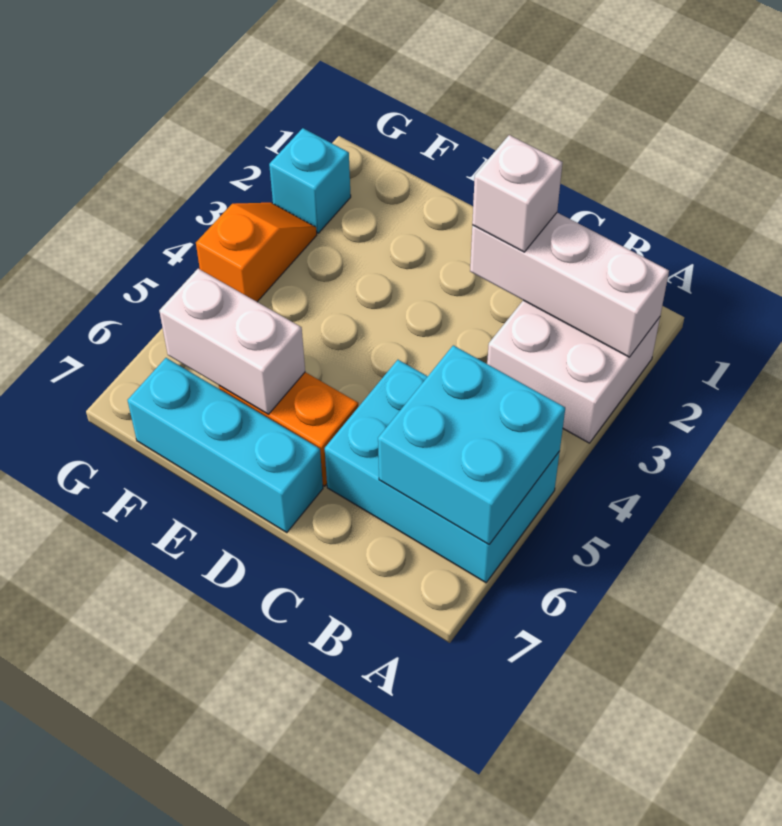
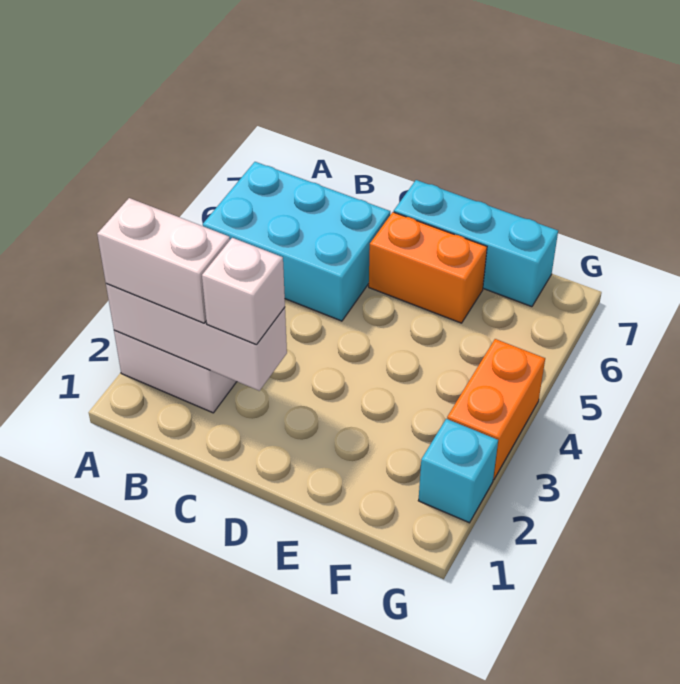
cyan 2x2 brick [378,345,565,545] -> none
white 1x2 brick [159,269,305,414] -> white 1x2 brick moved to [97,198,230,323]
orange 1x2 slope [196,203,317,302] -> orange 1x2 brick [447,339,545,480]

